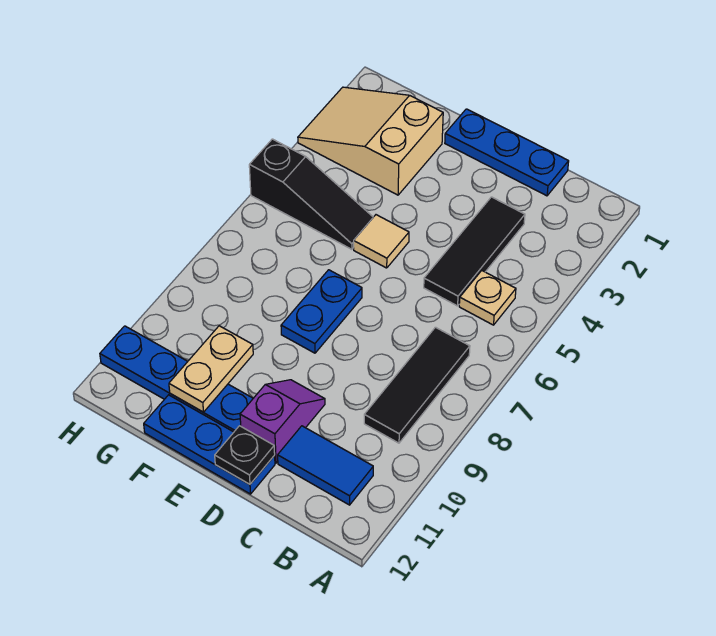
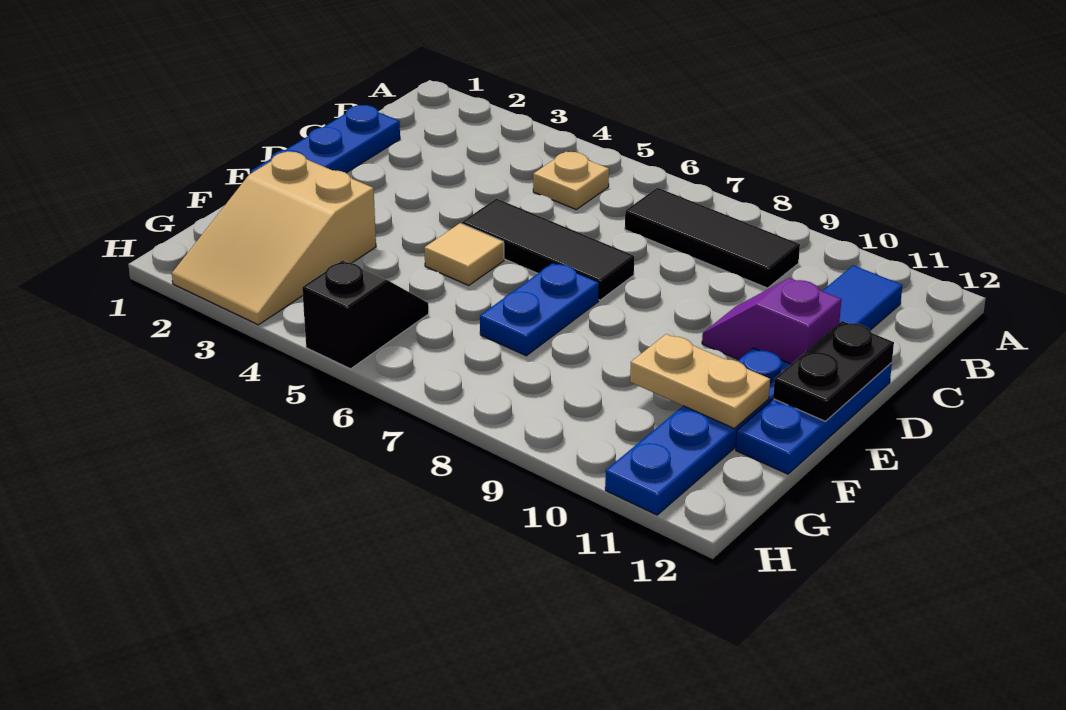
black 1x3 tile [424,197,525,306] -> black 1x3 tile moved to [462,199,634,300]
black 1x1 plate [215,426,275,484] -> black 1x2 plate [773,321,894,421]
blue 1x2 plate [281,270,362,353] -> blue 1x2 plate turned to [480,263,599,356]
black 1x3 slope [249,139,373,249] -> black 1x2 slope [302,260,429,369]

